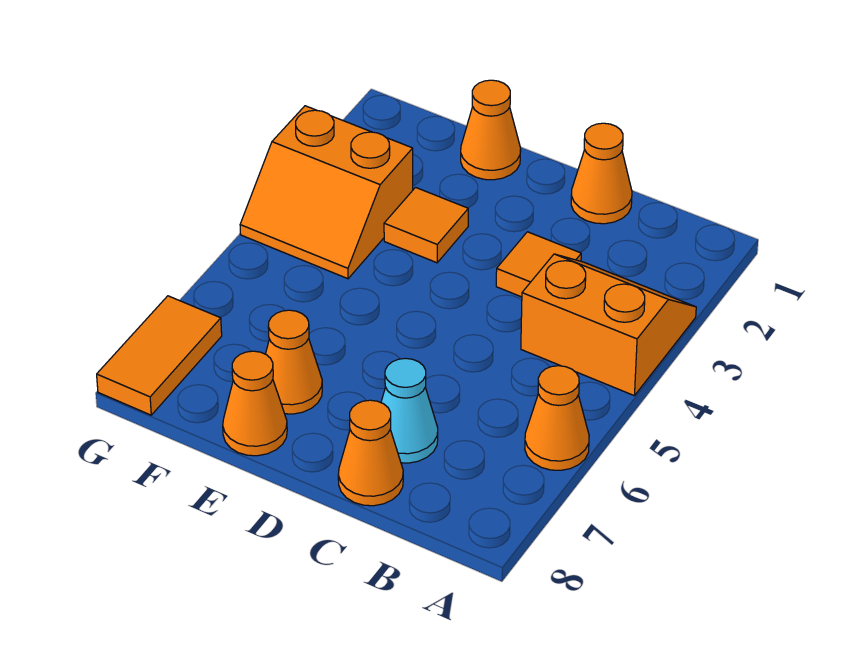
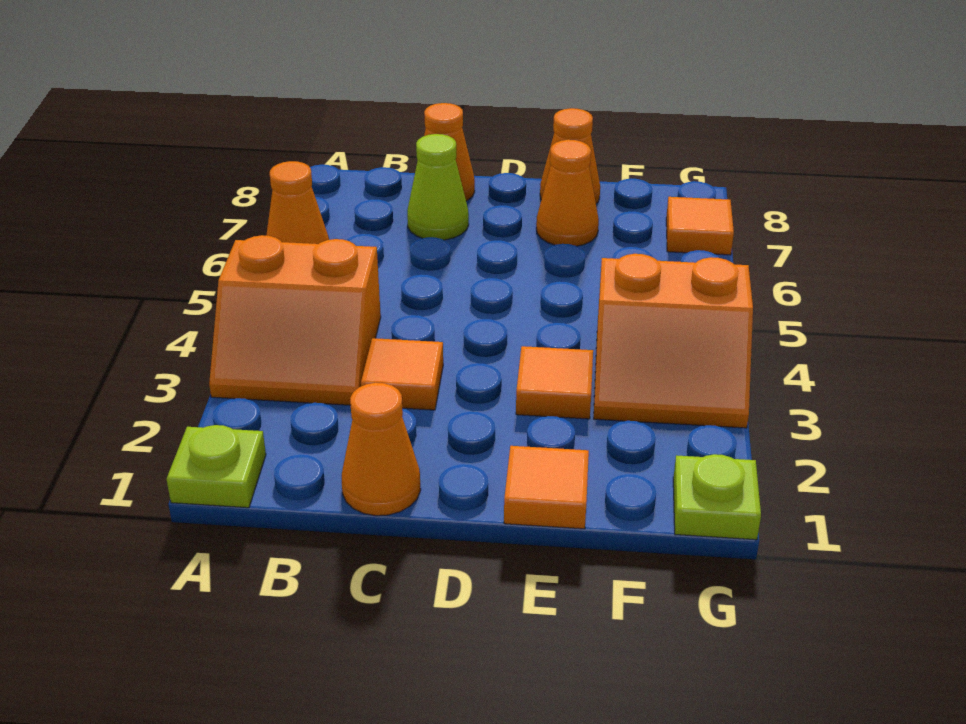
none -> lime 1x1 plate [166,425,266,508]
cyan 1x1 cone [381,358,438,463] -> lime 1x1 cone [407,134,469,240]
orange 1x1 cone [461,80,521,180] -> orange 1x1 tile [504,446,589,529]
orange 2x2 slope [240,106,413,279] -> orange 2x2 slope turned to [594,254,753,428]
none -> lime 1x1 plate [673,454,761,540]
orange 1x2 tile [97,296,222,415] -> orange 1x1 tile [666,197,734,255]

